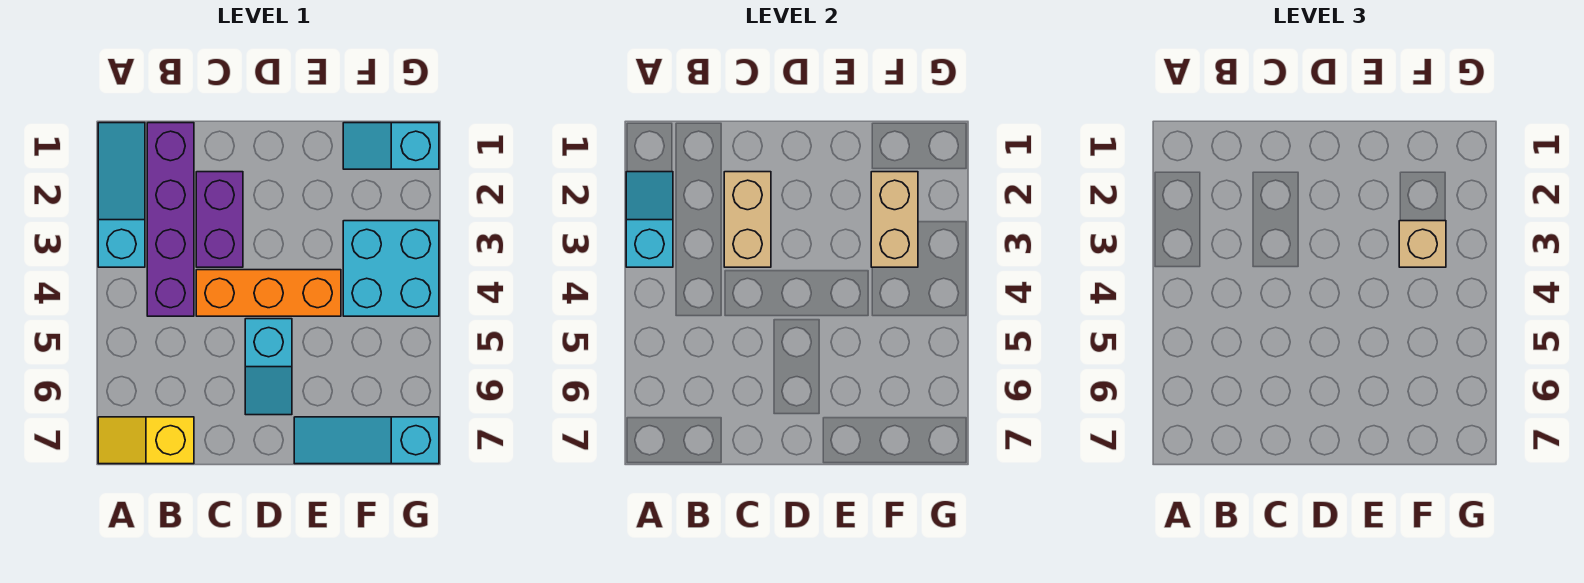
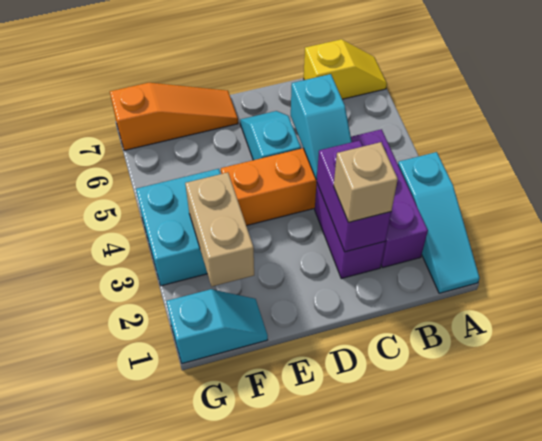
cyan 1x2 slope [626,172,673,267] -> cyan 1x2 slope moved to [291,74,352,180]
purple 1x4 brick [147,123,194,316] -> purple 1x3 brick [351,129,428,268]
tan 1x2 brick [724,172,771,267] -> purple 1x2 brick [317,140,391,252]
cyan 1x3 slope [294,417,439,464] -> orange 1x3 slope [110,83,238,151]
tan 1x1 brick [1399,221,1446,267] -> tan 1x1 brick moved to [334,142,398,222]

